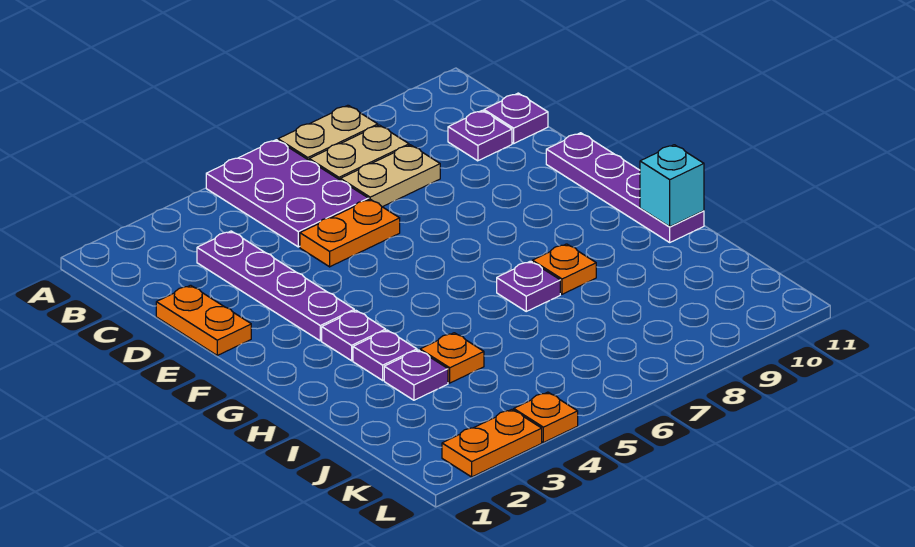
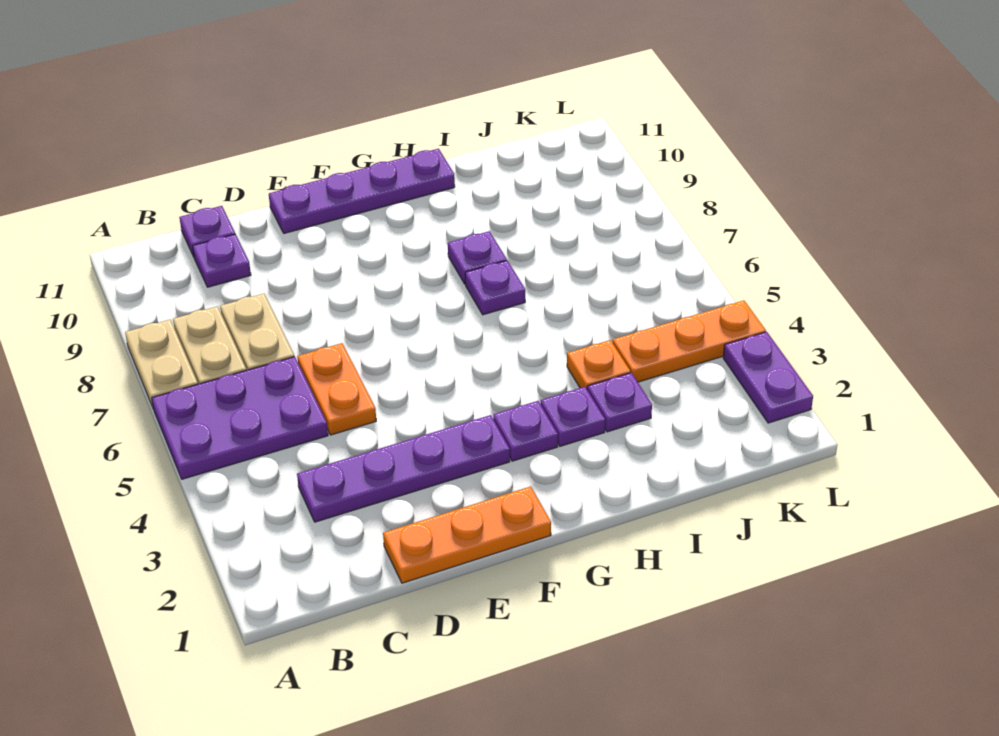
orange 1x2 plate [156,285,251,355] -> orange 1x3 plate [383,486,551,583]
orange 1x1 plate [532,244,596,294] -> purple 1x1 plate [448,231,507,284]
cyan 1x1 brick [640,145,704,227] -> none
orange 1x2 plate [442,410,542,477] -> purple 1x2 plate [723,332,813,423]
orange 1x1 plate [514,392,578,443] -> orange 1x3 plate [613,301,766,382]

